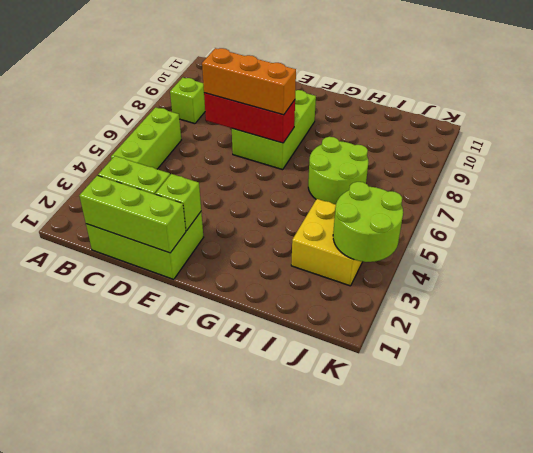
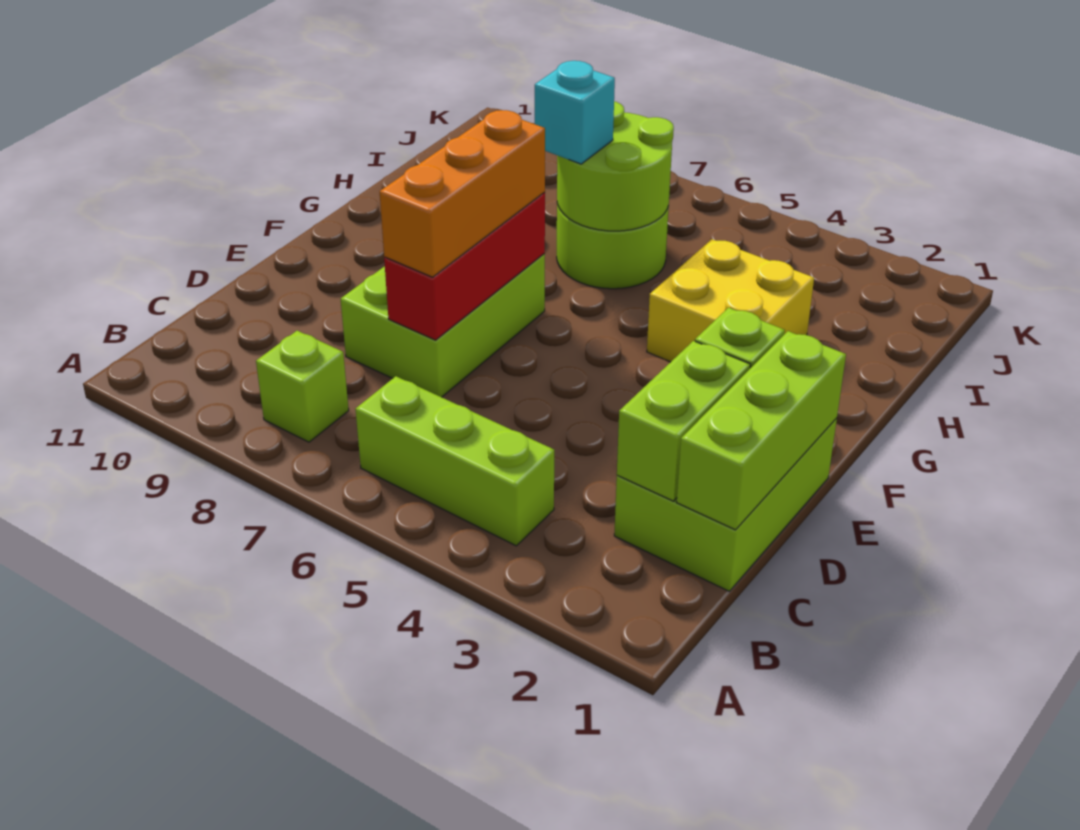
lime 2x3 brick [232,90,316,170] -> lime 2x3 brick turned to [341,254,545,397]
none -> cyan 1x1 brick [535,61,615,164]
yellow 2x2 brick [291,199,362,286] -> yellow 2x2 brick moved to [647,239,814,362]
lime 2x2 round brick [333,182,403,262] -> lime 2x2 round brick moved to [557,101,674,231]

